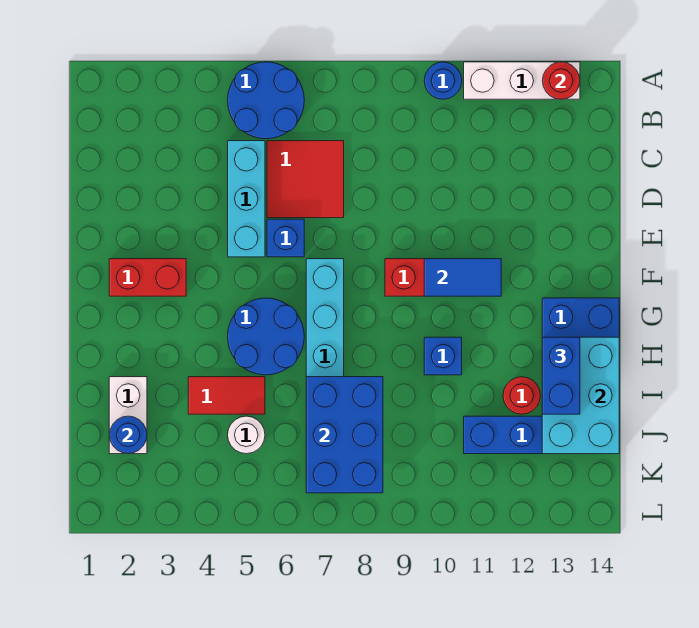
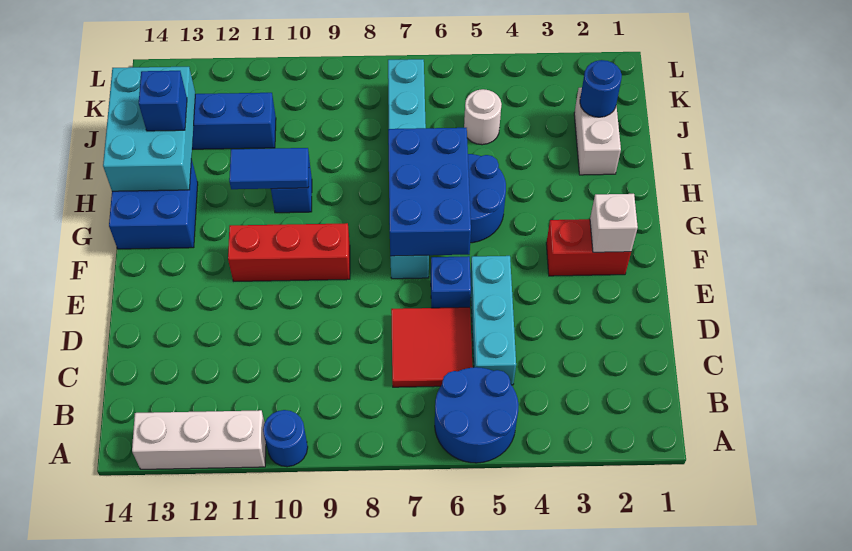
red 1x1 round brick [542,62,580,99] -> none
none -> white 1x1 brick [590,194,638,252]
blue 1x2 tile [424,259,501,296] -> blue 1x2 tile moved to [229,148,309,189]
blue 1x2 brick [542,337,580,414] -> blue 1x1 brick [139,71,187,131]
red 1x2 tile [188,377,265,414] -> none
blue 2x3 brick [306,377,383,493] -> blue 2x3 brick moved to [388,128,471,256]
red 1x1 round brick [503,377,540,414] -> none

